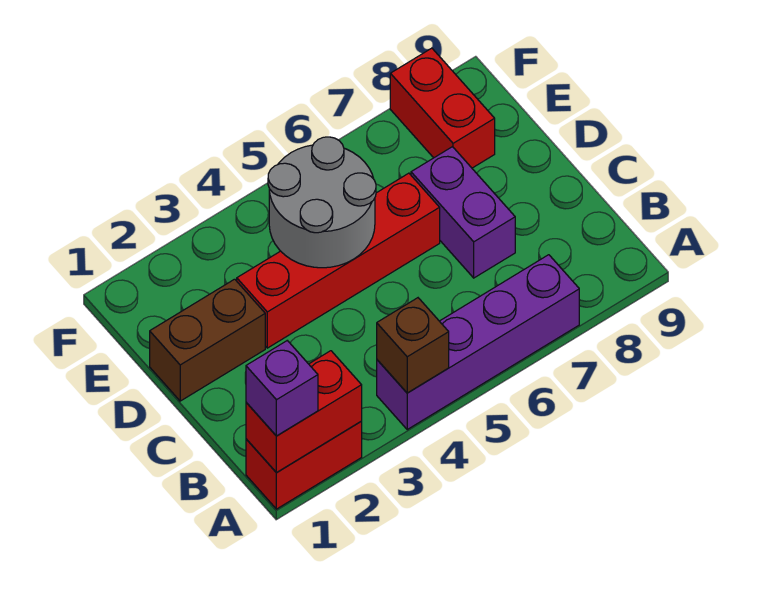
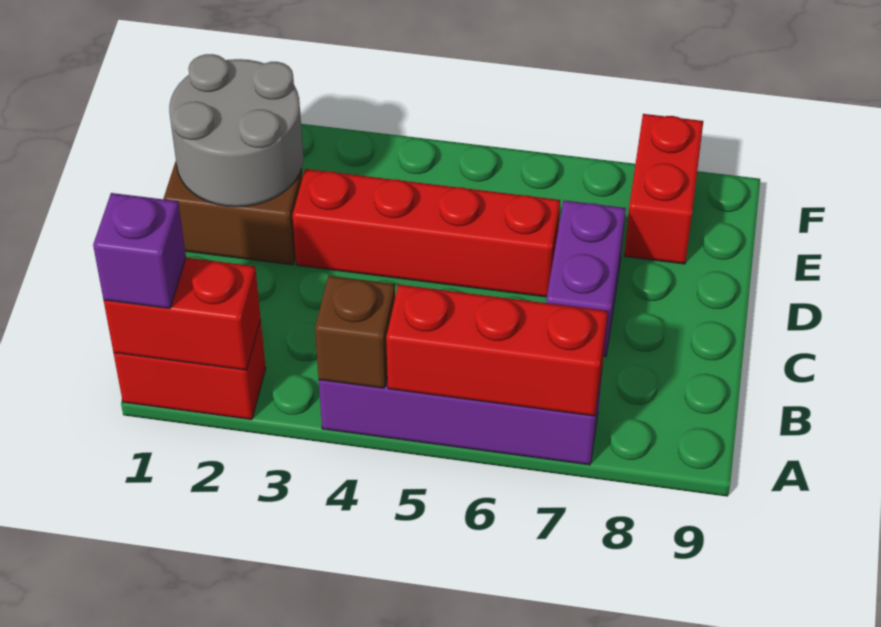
none -> red 1x3 brick [386,284,608,416]
grey 2x2 round brick [268,137,376,268] -> grey 2x2 round brick moved to [169,54,303,207]

